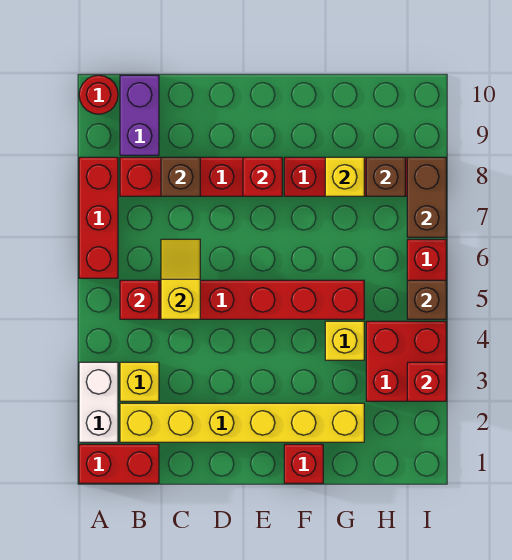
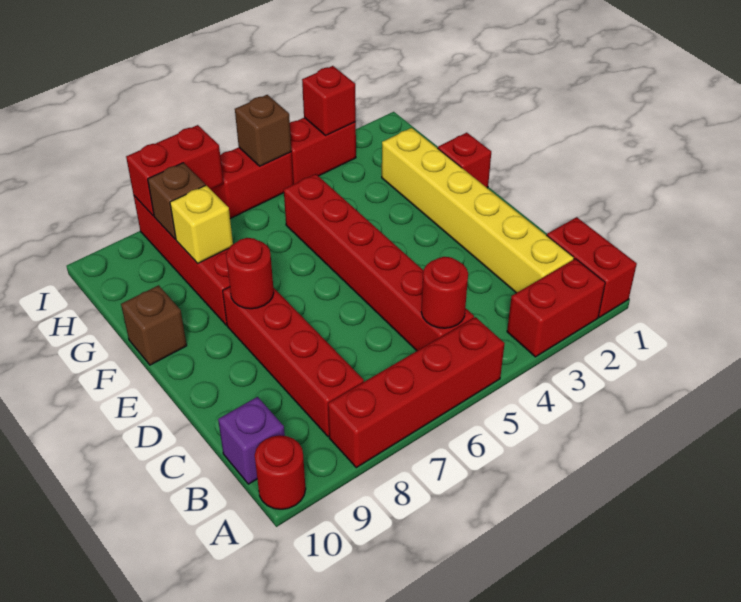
white 1x2 brick [79,362,118,442] -> red 1x2 brick [507,259,605,357]
red 1x3 brick [79,157,118,278] -> red 1x4 brick [328,317,505,468]
yellow 1x1 brick [120,362,159,401] -> none
red 1x1 brick [120,280,159,319] -> red 1x1 round brick [421,257,468,328]
purple 1x2 brick [120,75,159,155] -> purple 1x1 brick [218,397,285,484]
yellow 1x2 slope [161,239,200,319] -> none
brown 1x1 brick [161,157,200,196] -> brown 1x1 brick moved to [121,285,187,365]
red 1x1 brick [243,157,282,196] -> red 1x1 round brick [226,238,274,309]
yellow 1x1 brick [325,321,364,360] -> none
red 2x2 brick [366,321,446,401] -> red 1x2 brick [290,118,356,184]
brown 1x2 brick [407,157,446,237] -> red 1x2 brick [126,125,223,216]

